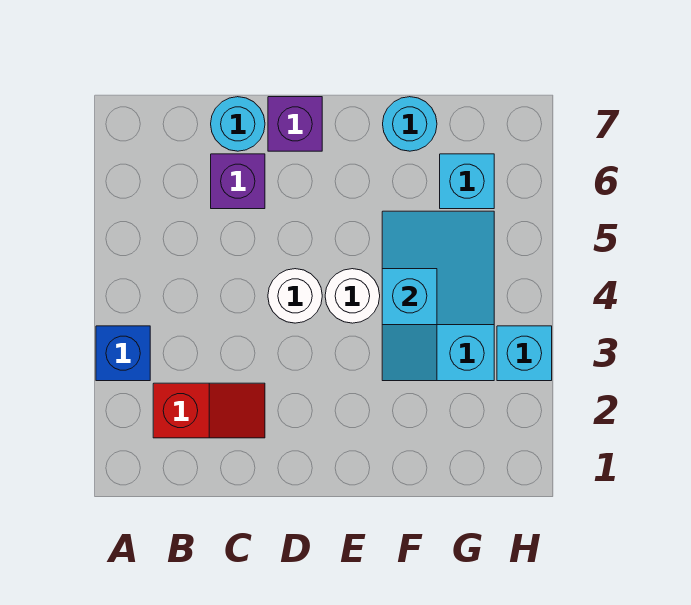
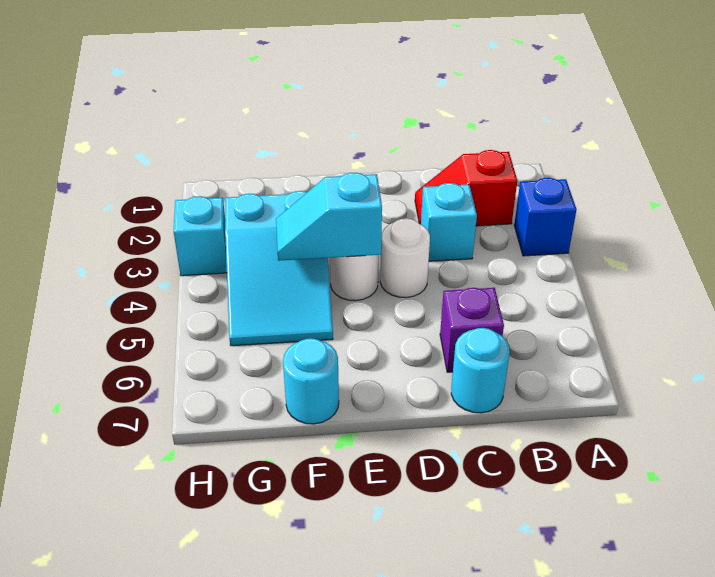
purple 1x1 brick [268,97,322,151] -> none
cyan 1x2 slope [382,269,437,381] -> cyan 1x2 slope turned to [276,173,382,261]
cyan 1x1 brick [440,154,494,209] -> cyan 1x1 brick moved to [421,183,477,261]

